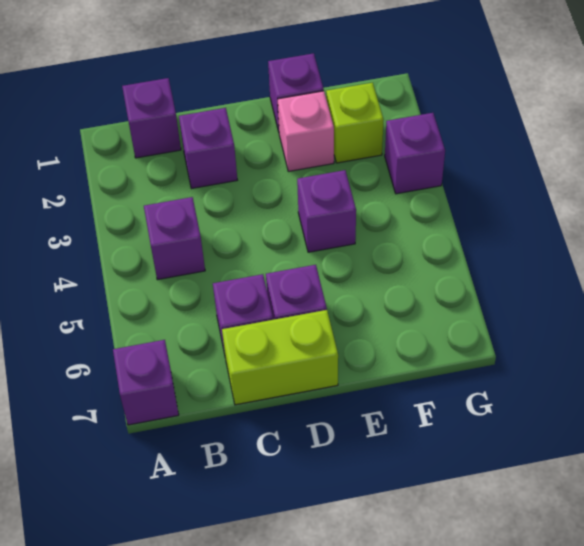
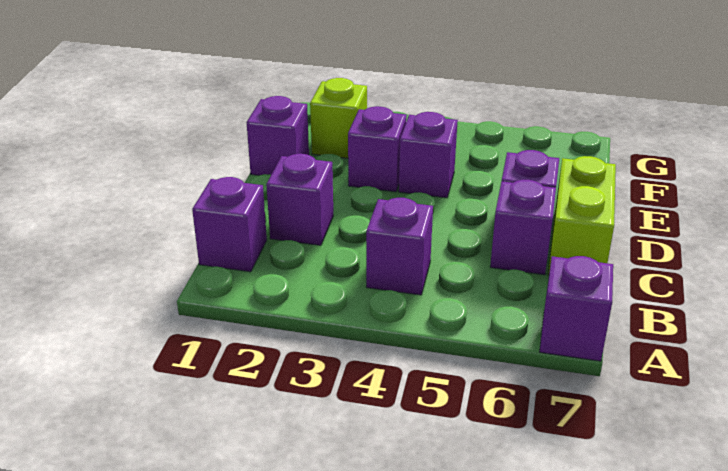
pink 1x1 brick [278,91,334,171] -> none
purple 1x1 brick [385,113,445,194] -> purple 1x1 brick moved to [348,106,407,192]

